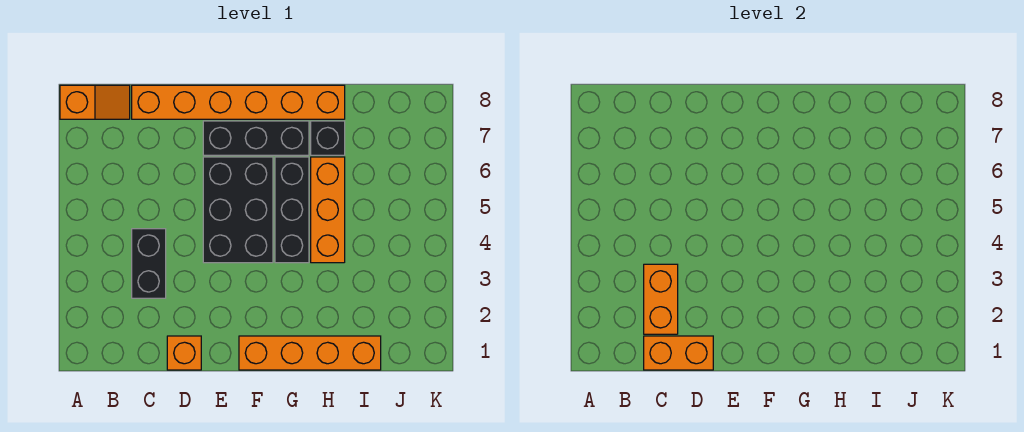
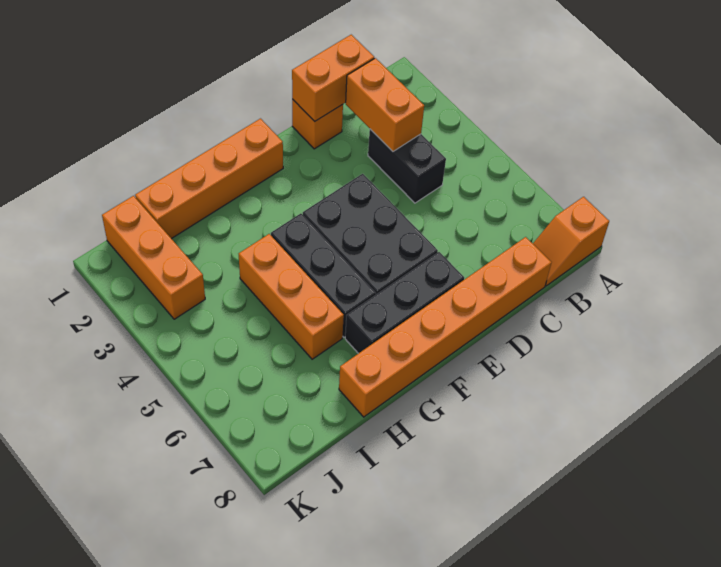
black 1x1 brick [311,121,345,155] -> none
none -> orange 1x3 brick [102,196,205,319]

